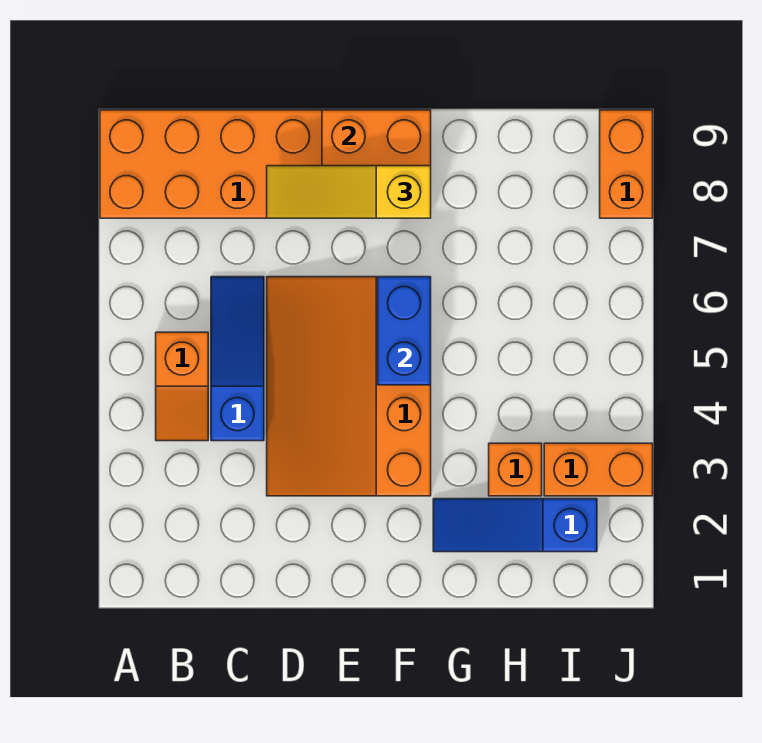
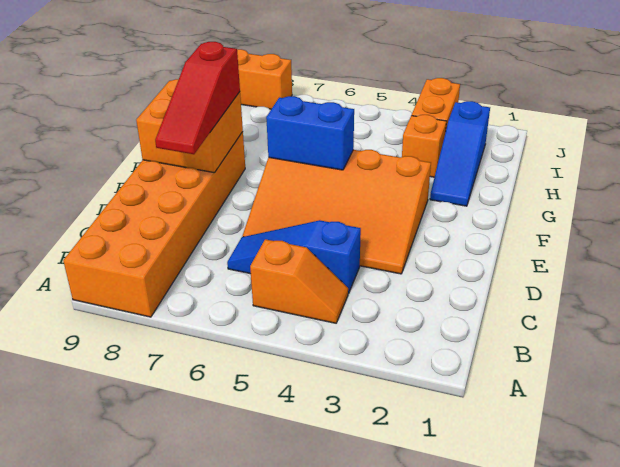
yellow 1x3 slope [267,166,431,218] -> red 1x3 slope [155,42,240,154]

